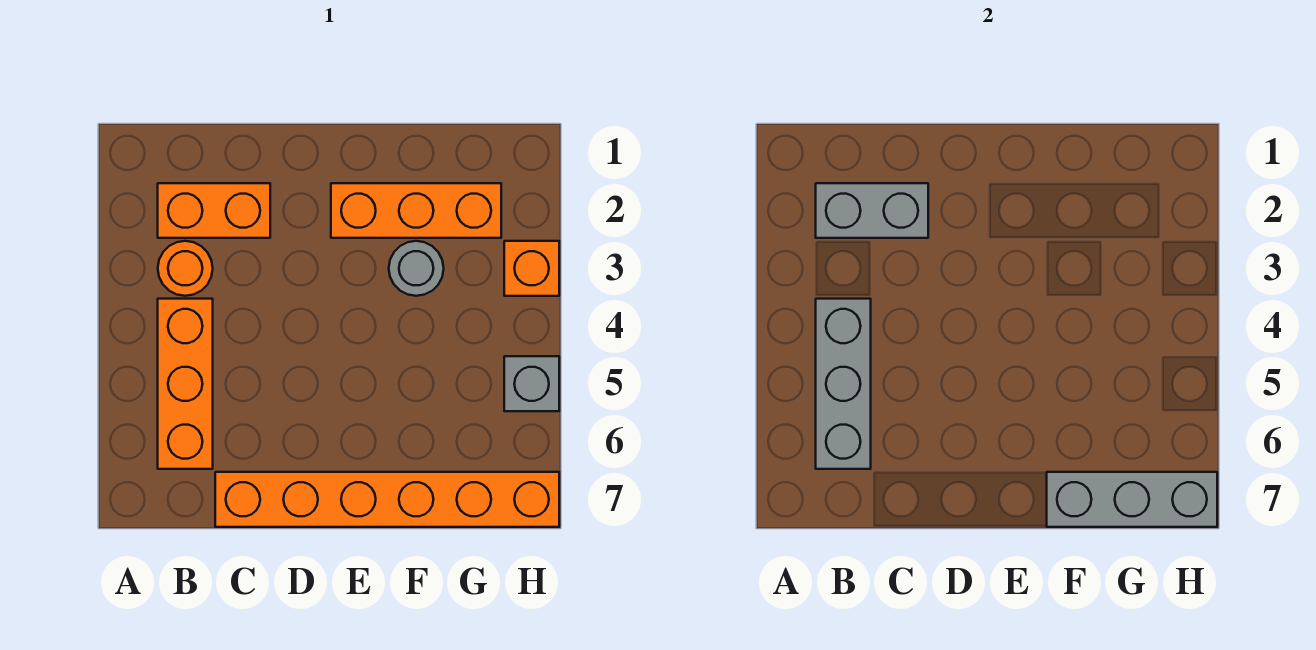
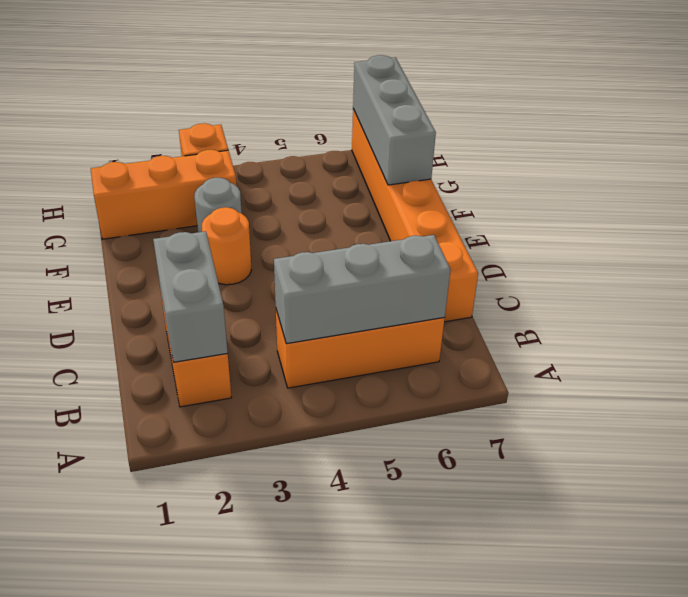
orange 1x1 round brick [158,241,213,296] -> orange 1x1 round brick moved to [202,207,251,285]
orange 1x3 brick [331,183,501,238] -> orange 1x3 brick turned to [91,150,237,239]
grey 1x1 brick [504,356,559,411] -> none

